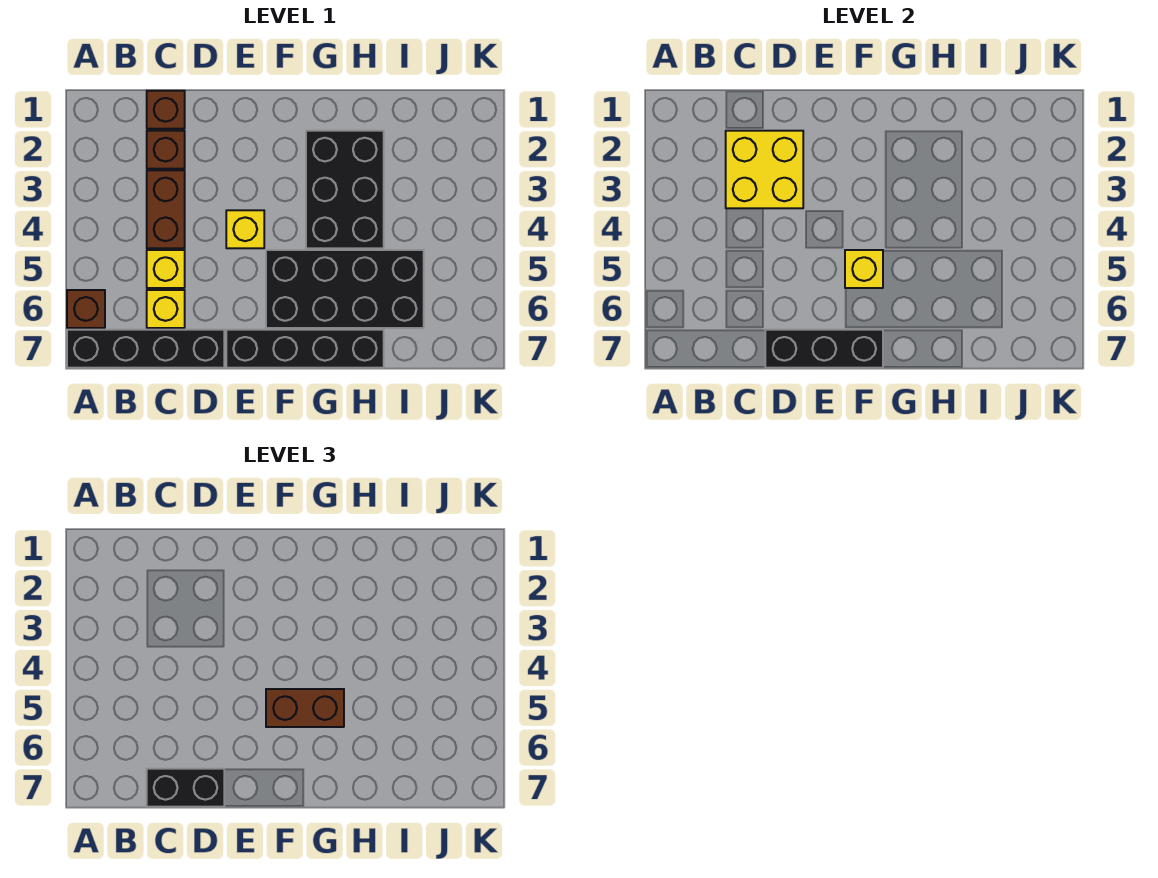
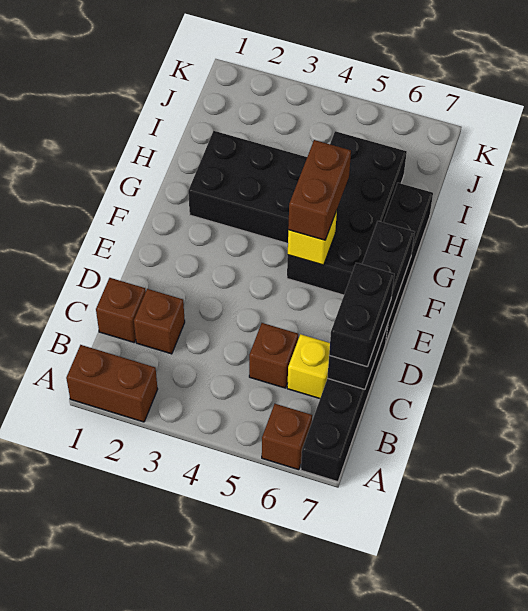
yellow 2x2 brick [726,131,803,208] -> none
brown 1x2 brick [147,170,185,248] -> brown 1x2 brick moved to [66,345,158,422]
yellow 1x1 brick [147,250,185,288] -> brown 1x1 brick [249,323,298,388]
black 1x3 brick [765,330,883,368] -> black 1x4 brick [327,221,414,389]
yellow 1x1 brick [226,210,264,248] -> none

